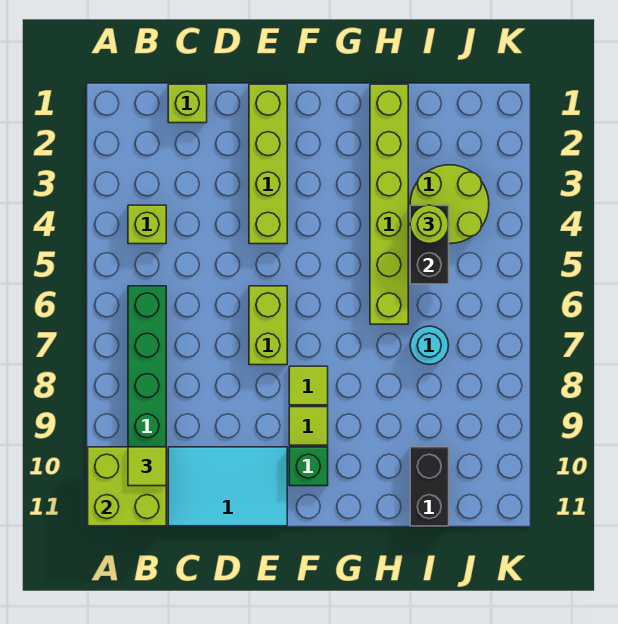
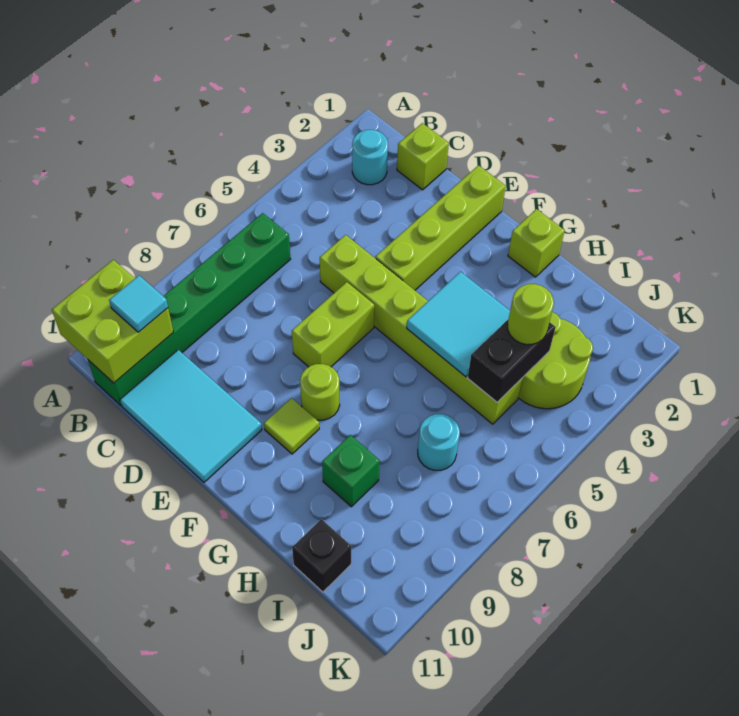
none -> cyan 1x1 round brick [352,130,388,185]
lime 1x1 brick [128,205,166,244] -> lime 1x1 brick moved to [508,209,565,277]
lime 1x1 tile [128,447,166,486] -> cyan 1x1 tile [109,276,168,332]
lime 1x1 tile [289,366,328,405] -> lime 1x1 round brick [300,364,340,420]
green 1x1 brick [289,447,328,486] -> green 1x1 brick moved to [322,435,380,507]
none -> cyan 2x2 tile [407,272,510,377]
lime 1x6 brick [370,84,408,324] -> lime 1x6 brick turned to [320,235,523,424]
black 1x2 brick [410,447,449,526] -> black 1x1 brick [292,519,351,592]

